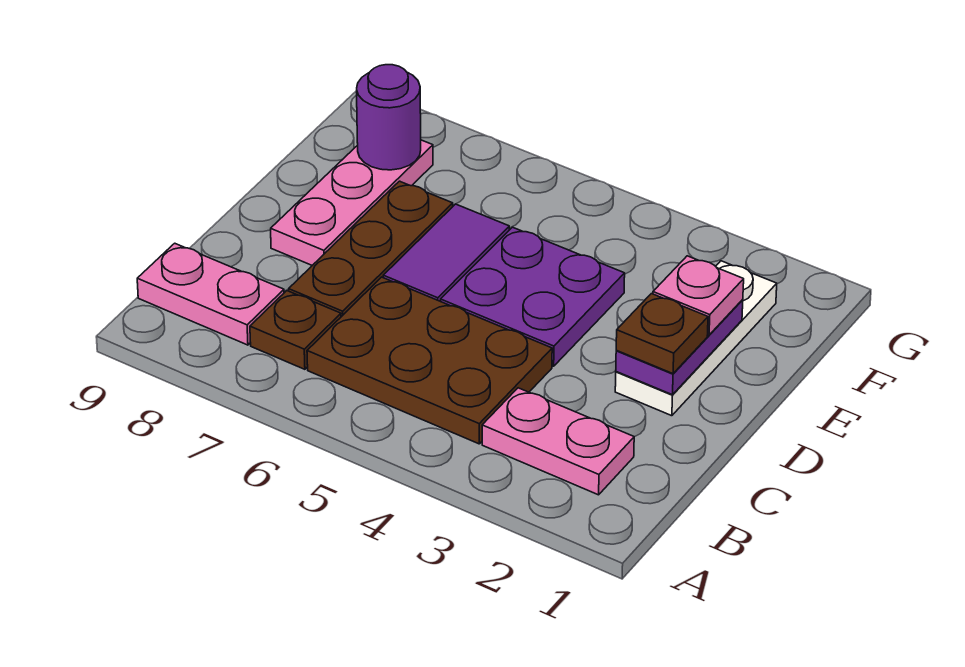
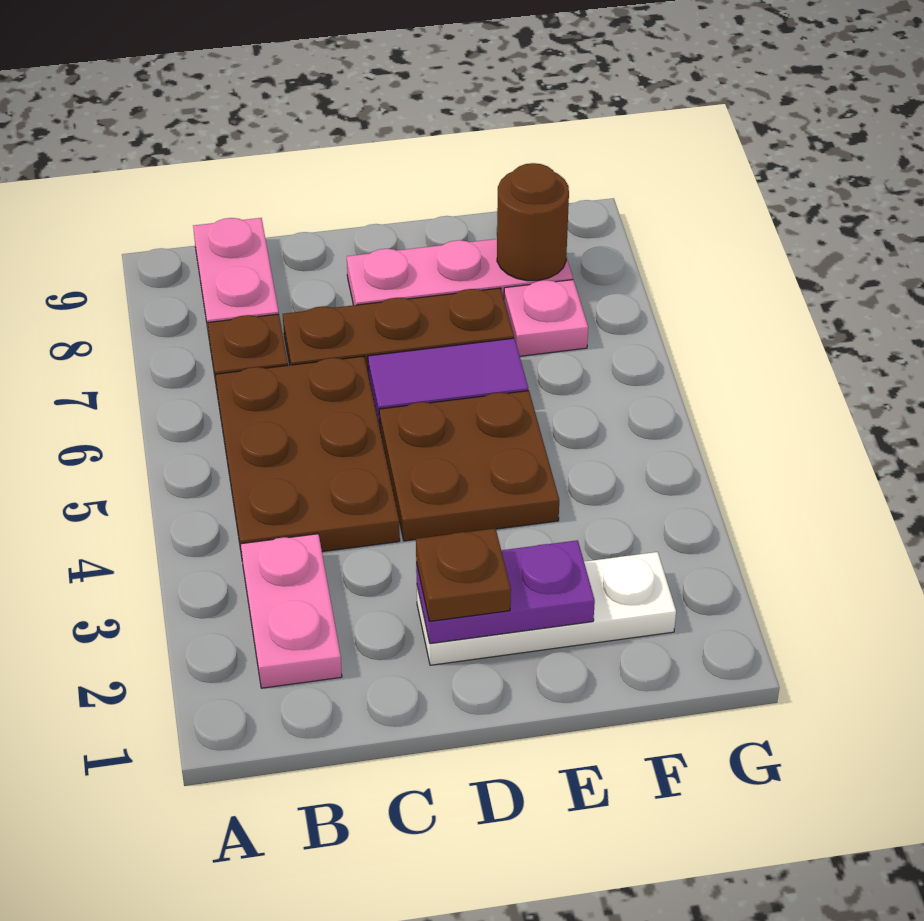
purple 2x2 plate [441,227,625,366] -> brown 2x2 plate [379,391,559,541]
pink 1x1 plate [653,256,744,335] -> pink 1x1 plate moved to [504,280,588,356]
purple 1x1 round brick [357,65,421,170] -> brown 1x1 round brick [497,163,569,281]

